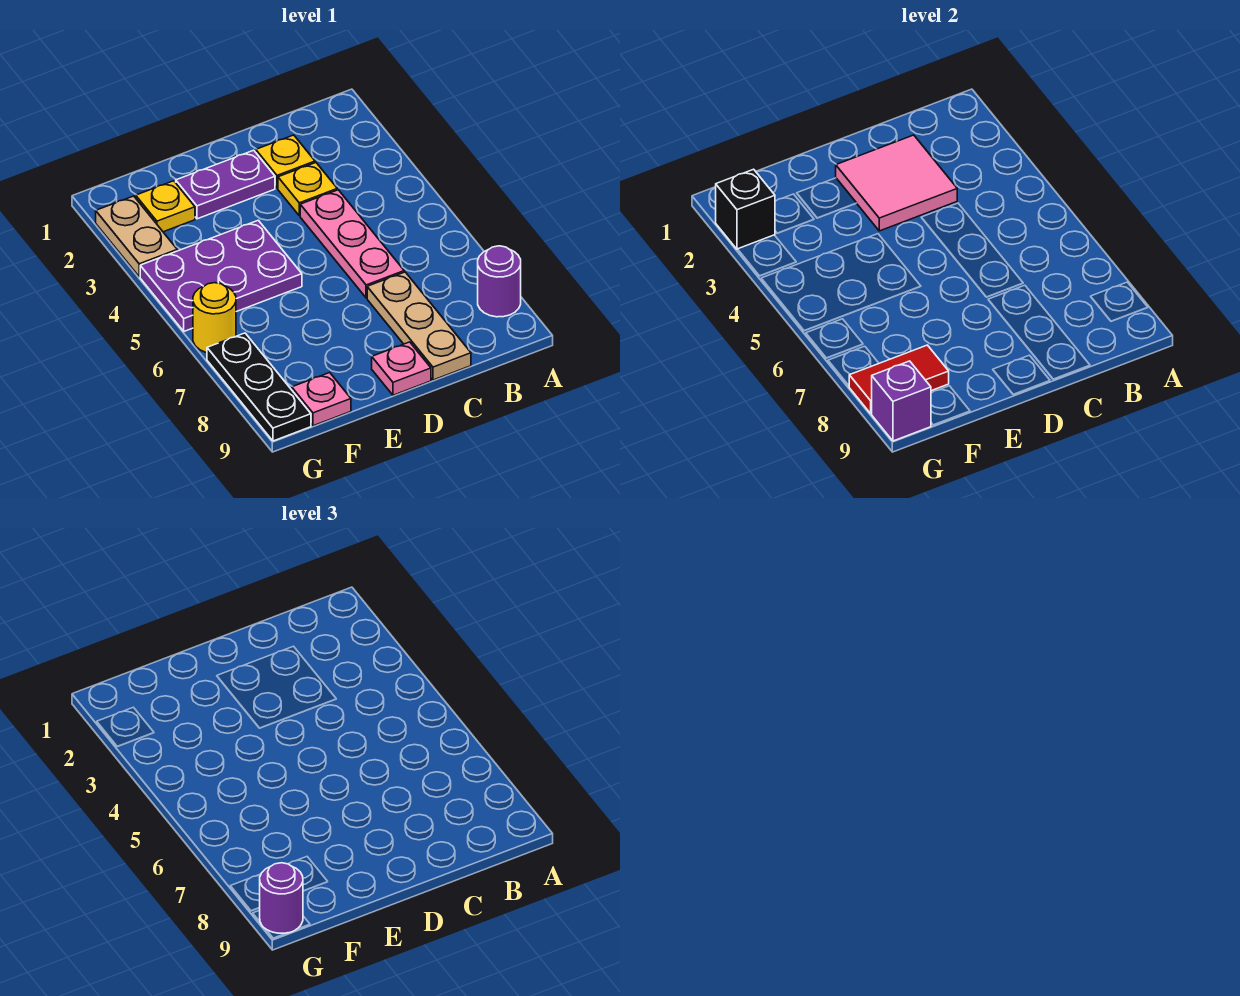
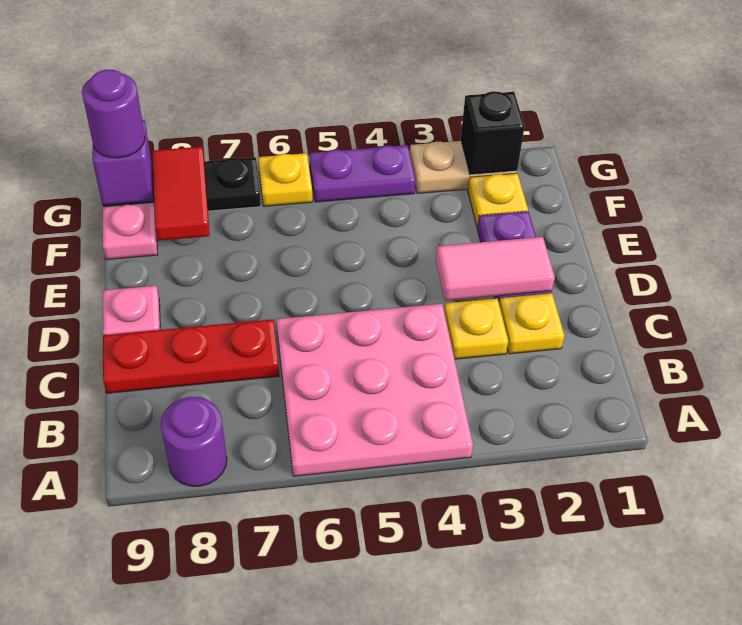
pink 2x2 tile [836,135,957,231] -> pink 1x2 tile [436,237,555,301]
pink 1x3 plate [300,190,404,298] -> pink 3x3 plate [276,304,473,476]
tan 1x3 plate [367,272,471,380] -> red 1x3 plate [103,319,279,393]
purple 2x3 plate [140,220,302,331] -> purple 1x2 plate [309,145,415,202]
yellow 1x1 round brick [193,283,236,353] -> yellow 1x1 plate [258,153,312,206]

